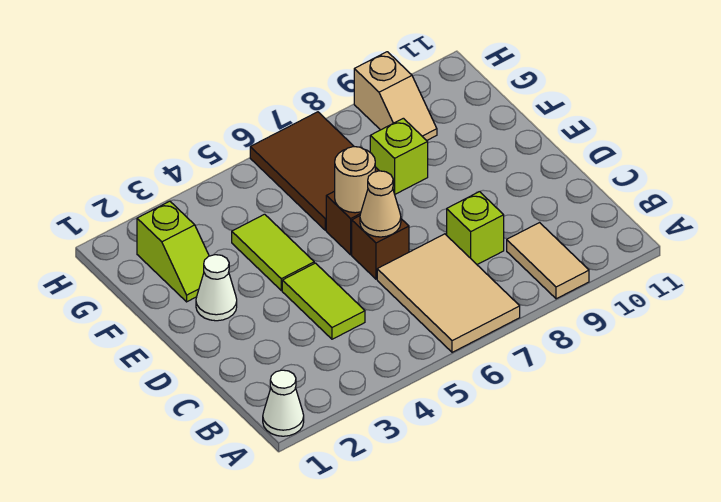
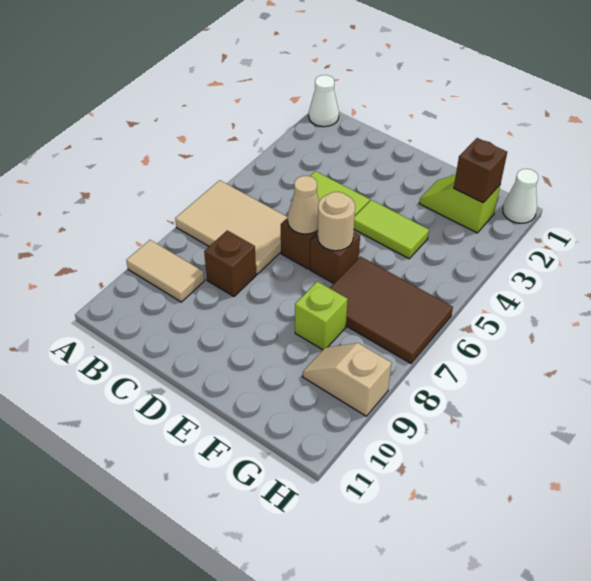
lime 1x1 brick [447,192,504,265] -> brown 1x1 brick [204,230,256,296]
white 1x1 cone [196,255,237,321] -> white 1x1 cone moved to [503,169,538,223]
none -> brown 1x1 brick [454,138,507,203]

